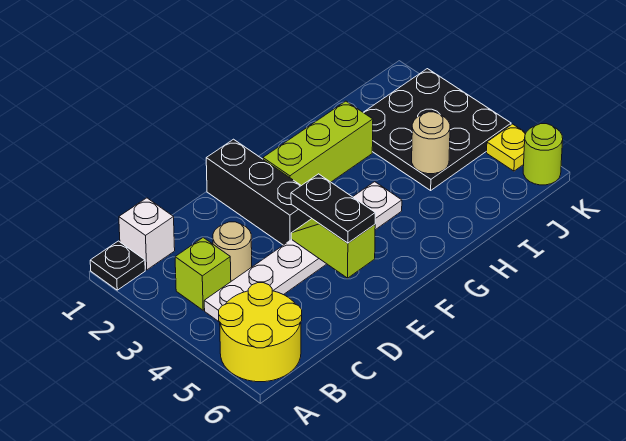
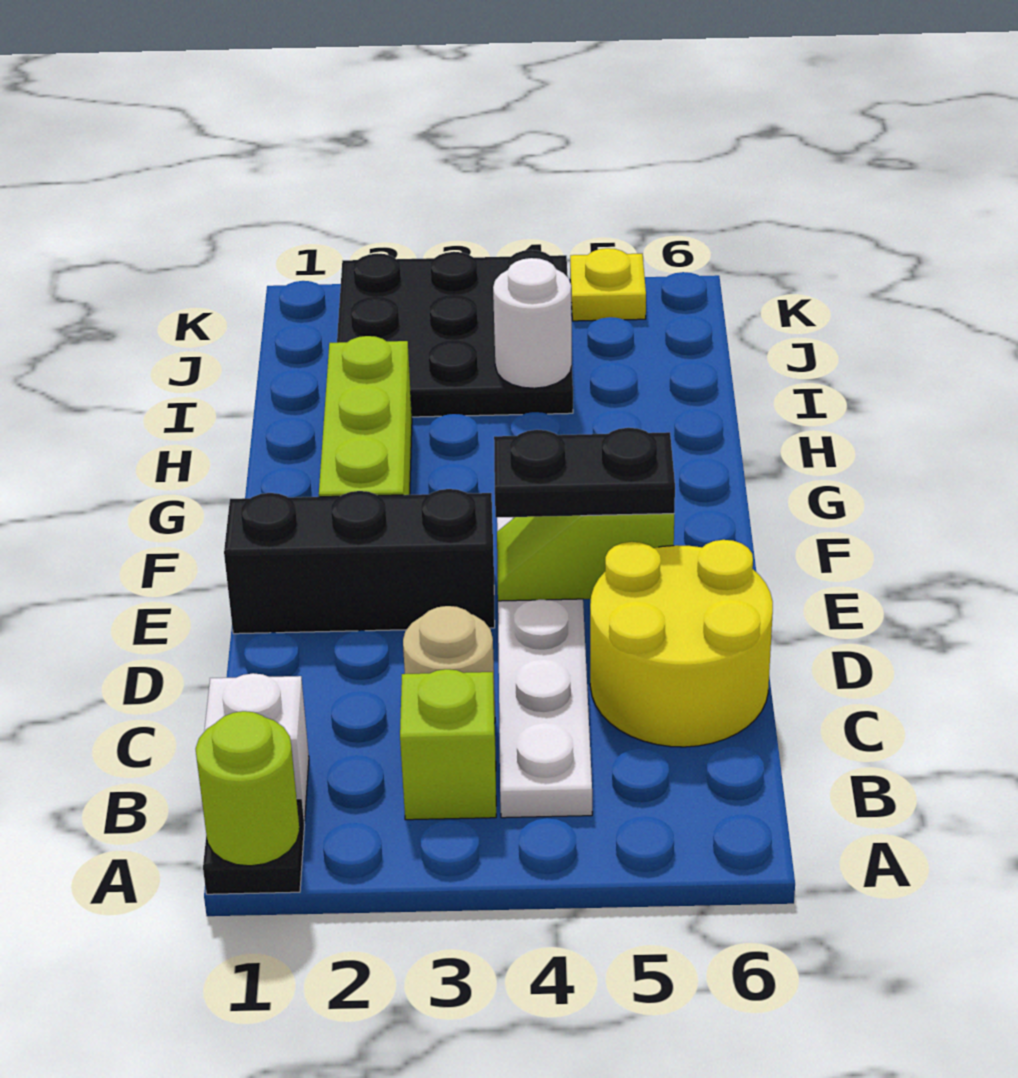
yellow 2x2 round brick [219,283,302,382] -> yellow 2x2 round brick moved to [590,540,773,747]
tan 1x1 round brick [412,112,450,174] -> white 1x1 round brick [493,258,572,388]
lime 1x1 round brick [523,124,563,185] -> lime 1x1 round brick moved to [196,711,300,866]

